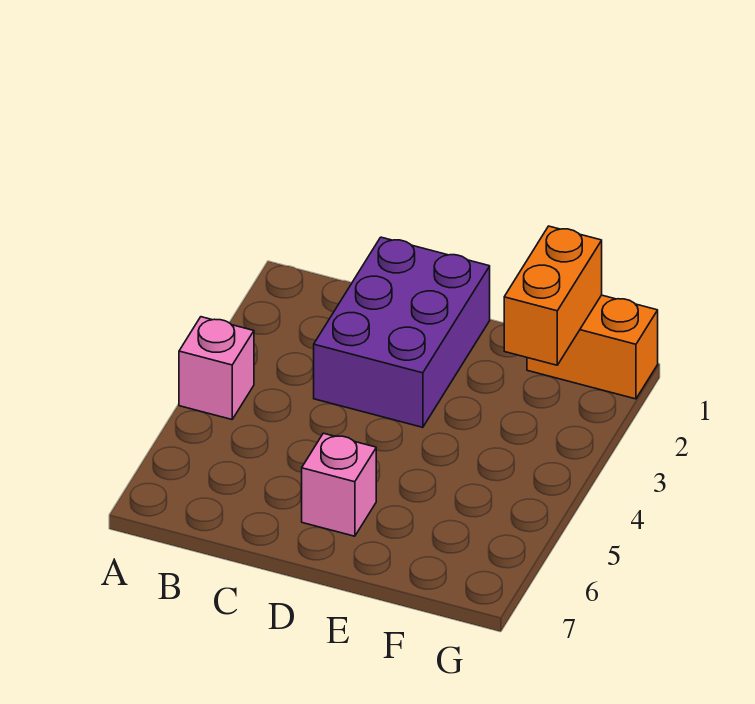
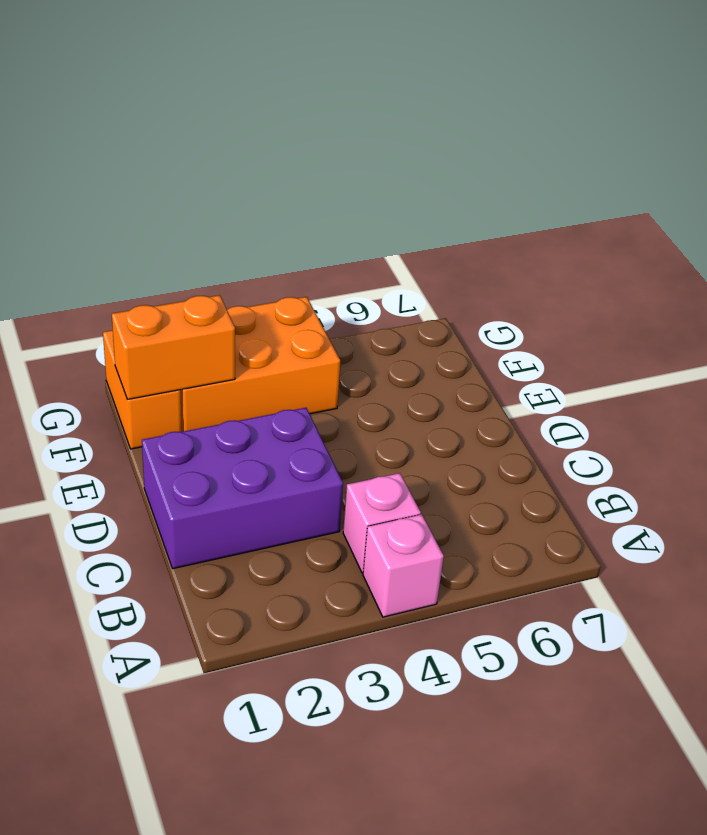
pink 1x1 brick [302,433,376,536] -> pink 1x1 brick moved to [343,473,421,573]
none -> orange 2x3 brick [180,297,340,432]

